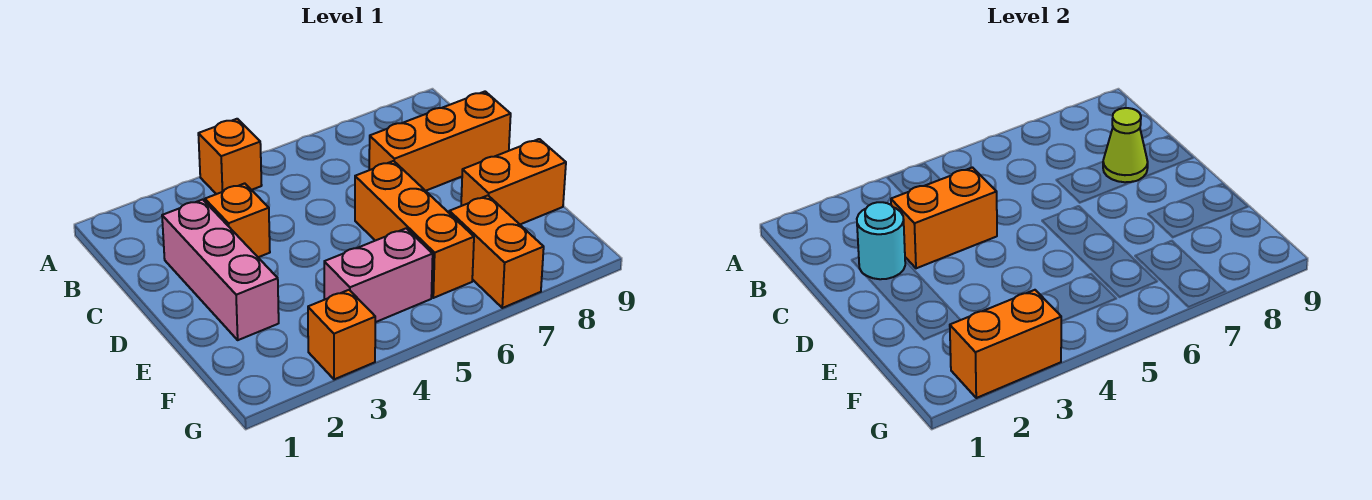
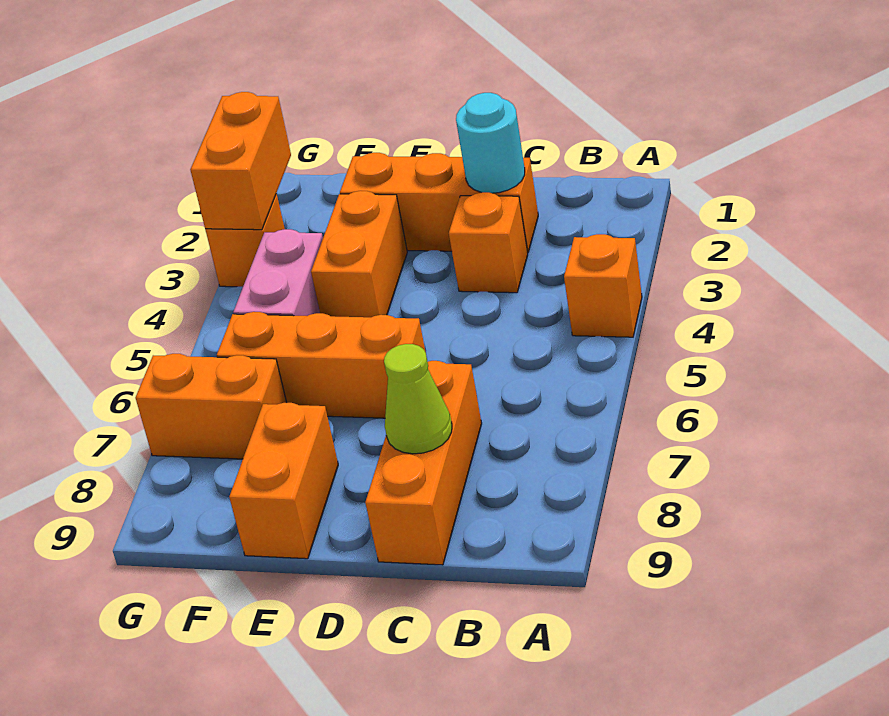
pink 1x3 brick [162,200,279,340] -> orange 1x3 brick [340,153,538,252]
orange 1x2 brick [891,167,997,268] -> orange 1x2 brick moved to [311,191,407,317]

